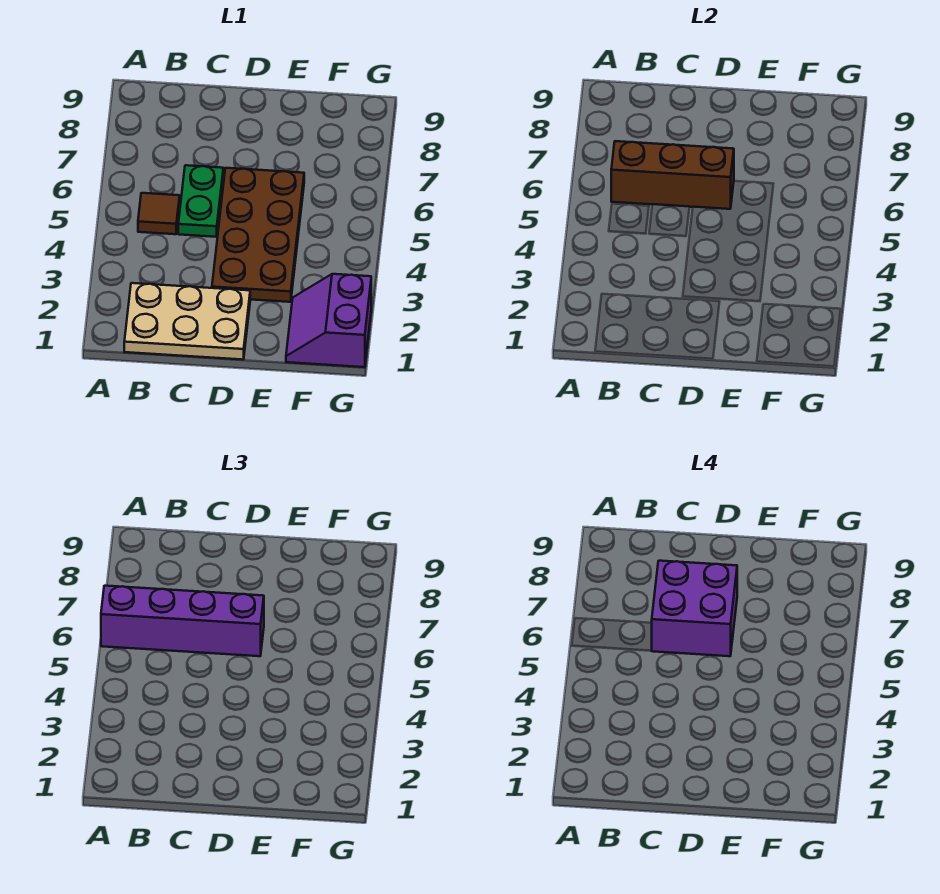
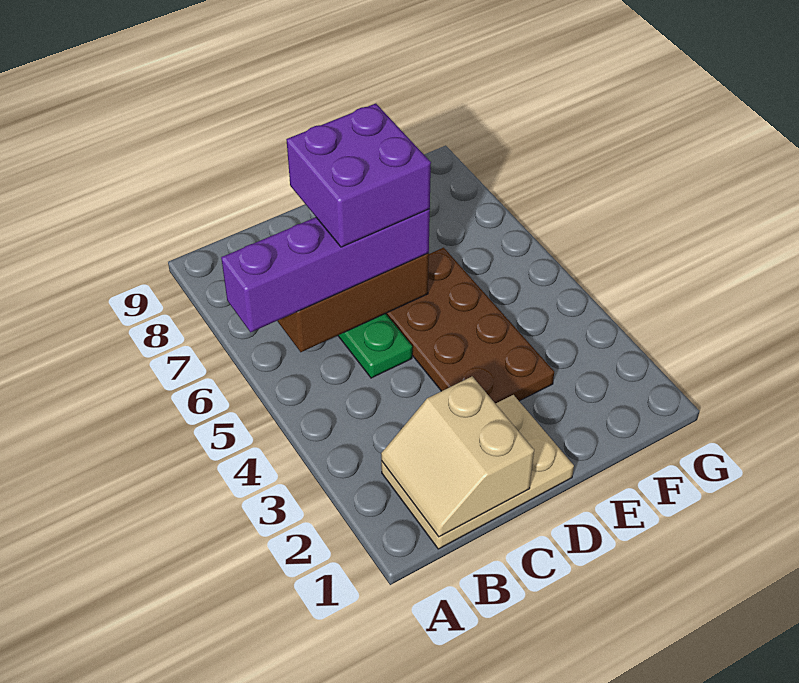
none -> tan 2x2 slope [381,377,534,537]
brown 1x1 tile [138,193,180,234] -> none
purple 2x2 slope [286,274,371,367] -> none

